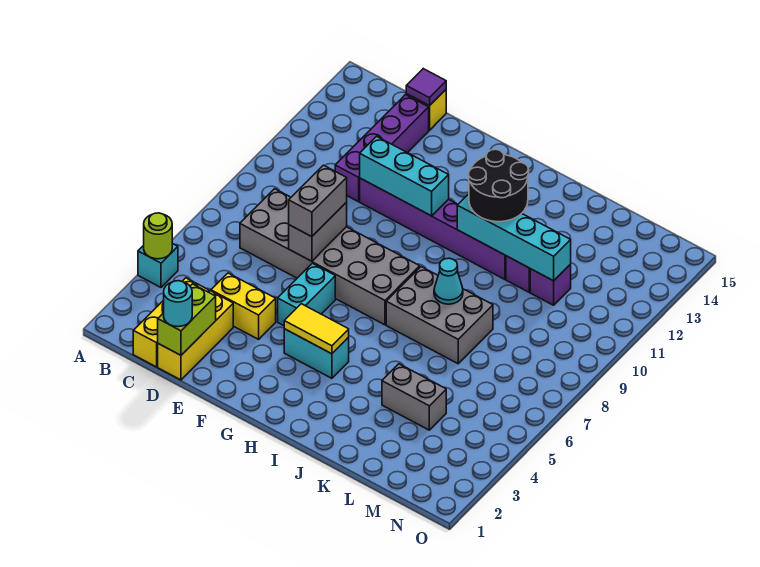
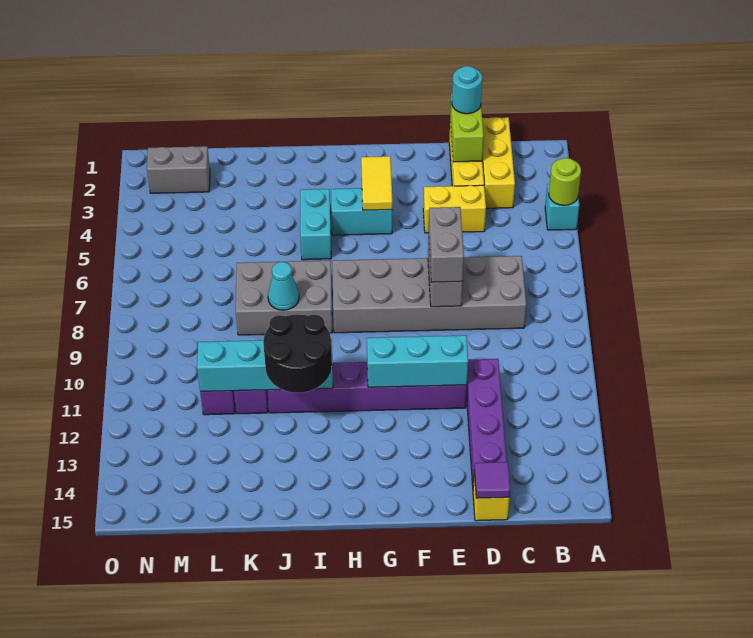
cyan 1x2 brick [278,263,335,326] -> cyan 1x2 brick moved to [300,189,331,260]
yellow 1x2 tile [284,304,349,354] -> yellow 1x2 tile turned to [361,156,393,210]
grey 1x2 brick [382,364,446,430] -> grey 1x2 brick moved to [147,146,210,193]

